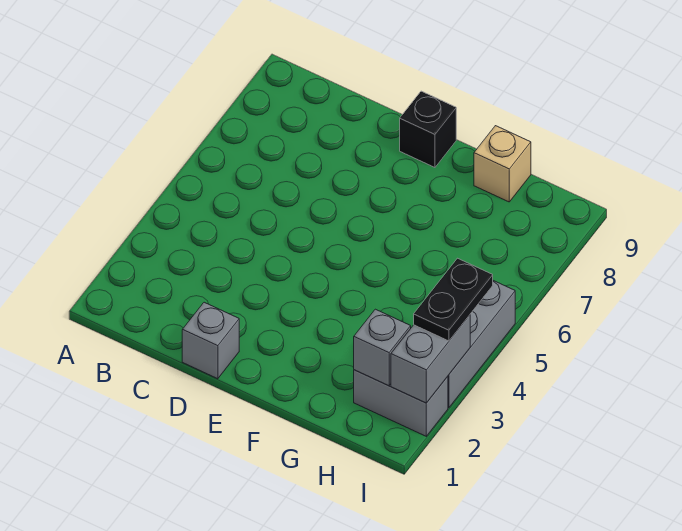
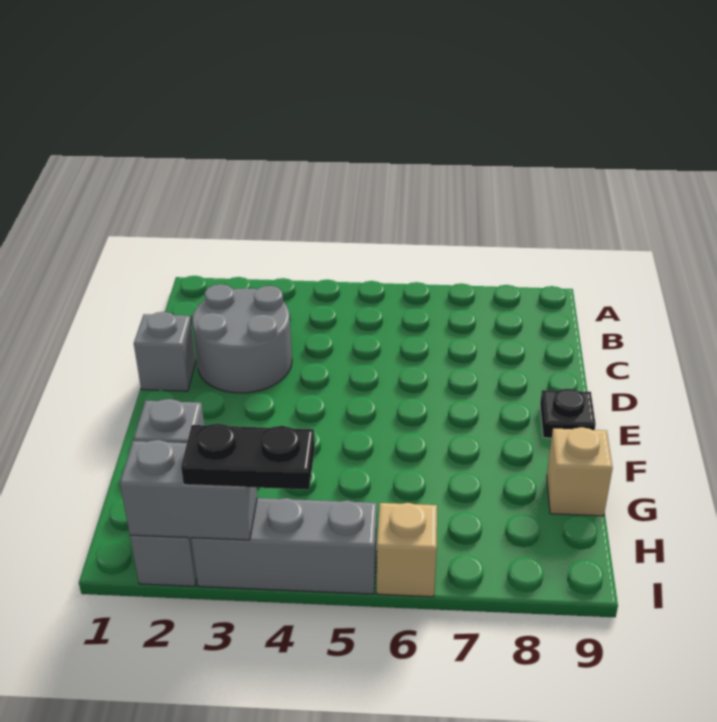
none -> grey 2x2 round brick [192,284,292,393]
black 1x1 brick [400,91,456,167] -> black 1x1 plate [540,389,596,438]
none -> tan 1x1 brick [377,503,437,597]

